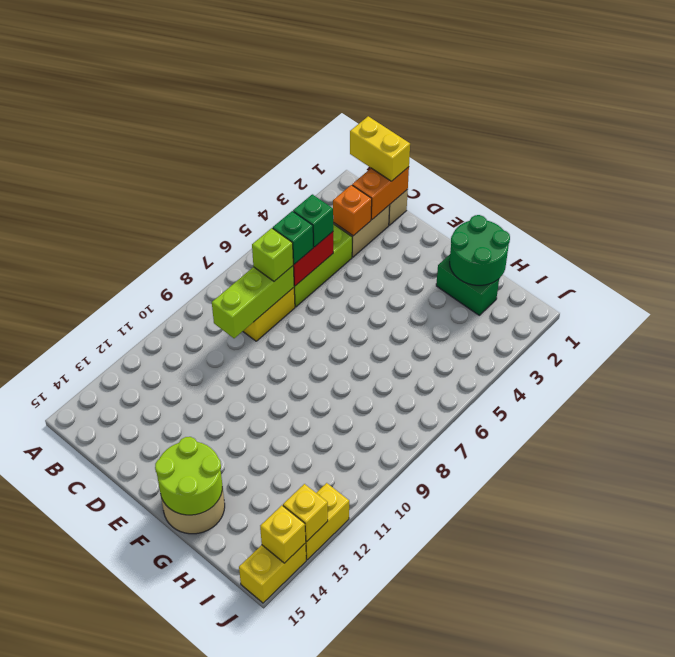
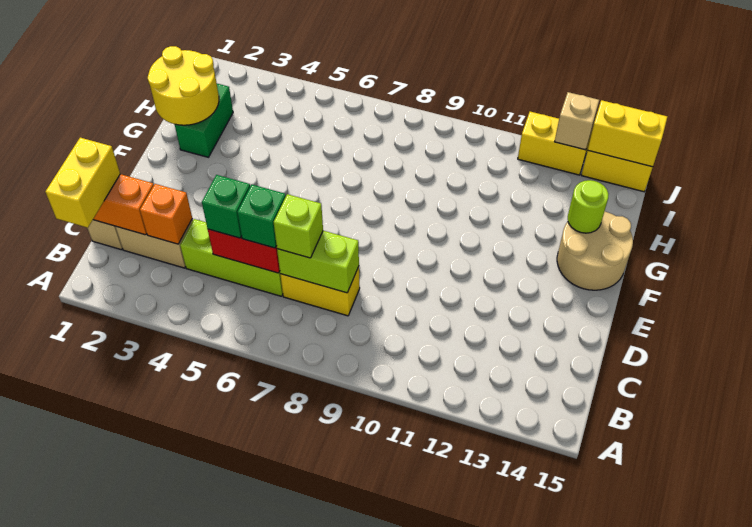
lime 1x3 brick [212,266,294,338] -> lime 1x2 brick [277,231,359,293]
lime 2x2 round brick [155,437,222,515] -> lime 1x1 round brick [568,180,609,233]
green 2x2 round brick [450,215,510,285] -> yellow 2x2 round brick [148,46,219,125]
yellow 1x1 brick [283,484,328,541] -> tan 1x1 brick [555,92,599,150]
yellow 1x1 brick [260,505,306,563] -> yellow 1x2 brick [588,100,667,167]

